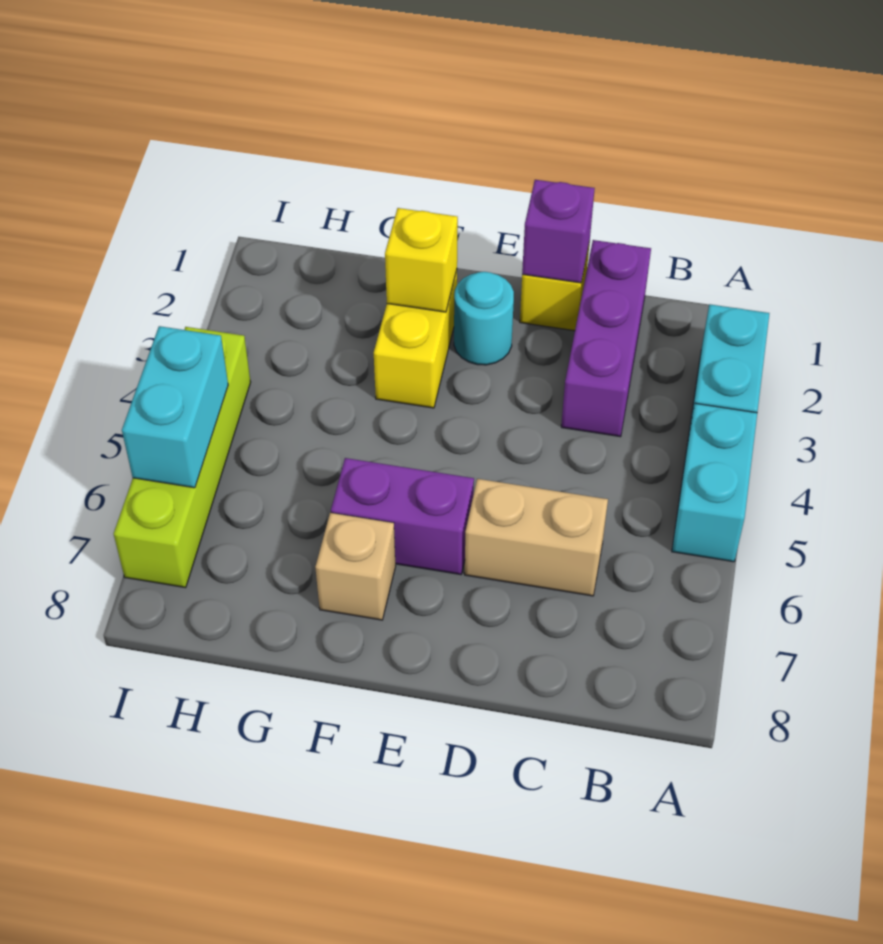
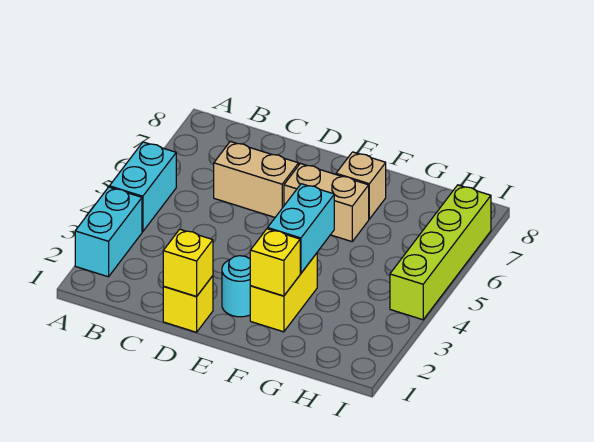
purple 1x3 brick [561,240,651,437] -> none
purple 1x1 brick [522,180,595,283] -> yellow 1x1 brick [163,229,213,297]
purple 1x2 brick [331,458,474,575] -> tan 1x2 brick [284,163,369,242]
cyan 1x2 brick [122,326,228,488] -> cyan 1x2 brick moved to [267,184,334,273]

